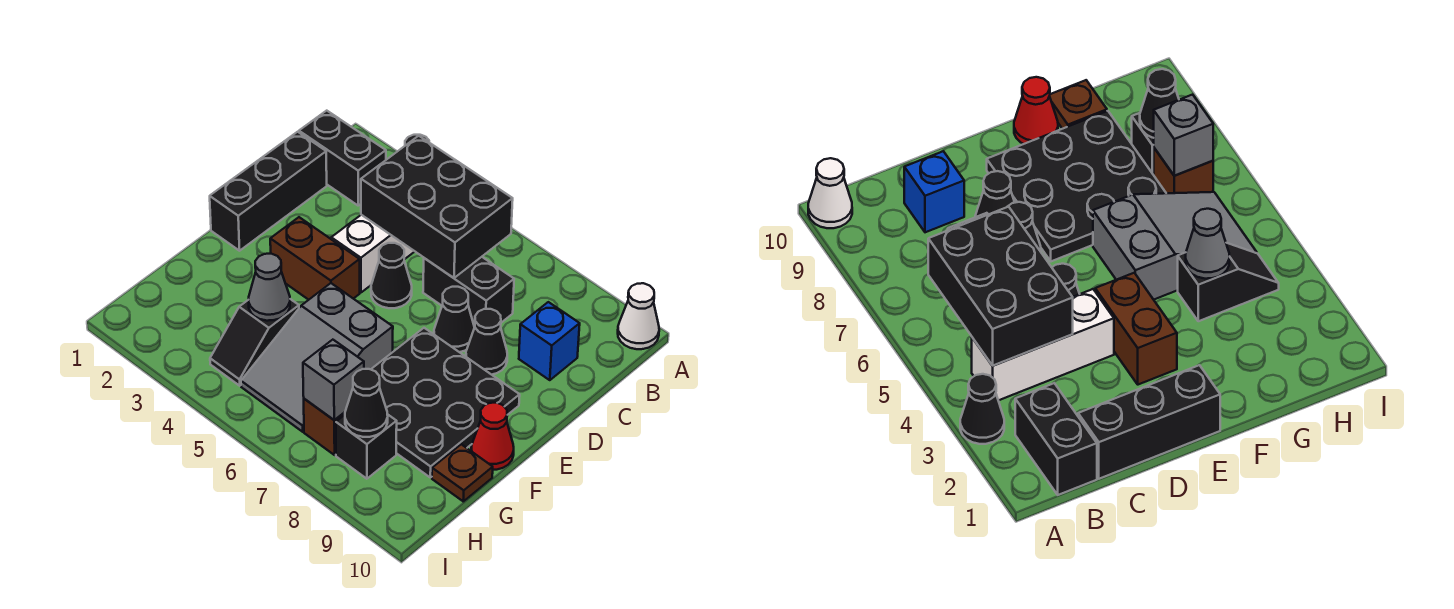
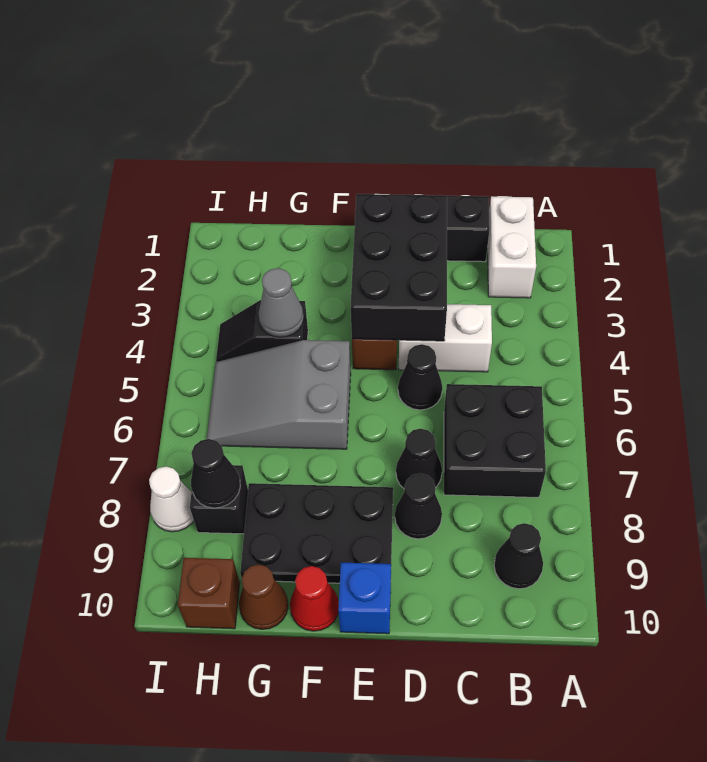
black 1x1 cone [960,374,1004,444] -> black 1x1 cone moved to [494,523,543,589]
white 1x1 cone [618,283,659,349] -> white 1x1 cone moved to [149,467,194,532]
black 1x2 brick [299,111,386,205] -> white 1x2 brick [487,196,536,298]
white 1x3 brick [331,215,415,293] -> white 1x2 brick [399,304,492,372]
black 2x3 brick [361,136,513,278] -> black 2x3 brick moved to [351,194,447,341]
black 1x2 brick [423,257,514,327] -> black 2x2 brick [444,384,546,498]
blue 1x1 brick [519,302,580,380] -> blue 1x1 brick moved to [338,562,391,634]
black 3x3 plate [371,328,520,477] -> black 2x3 plate [240,483,393,583]
brown 1x1 plate [432,444,493,501] -> brown 1x1 cone [239,565,288,629]
brown 1x1 brick [304,399,345,455] -> brown 1x1 brick moved to [178,558,240,629]
grey 1x1 brick [303,340,364,420] -> none

